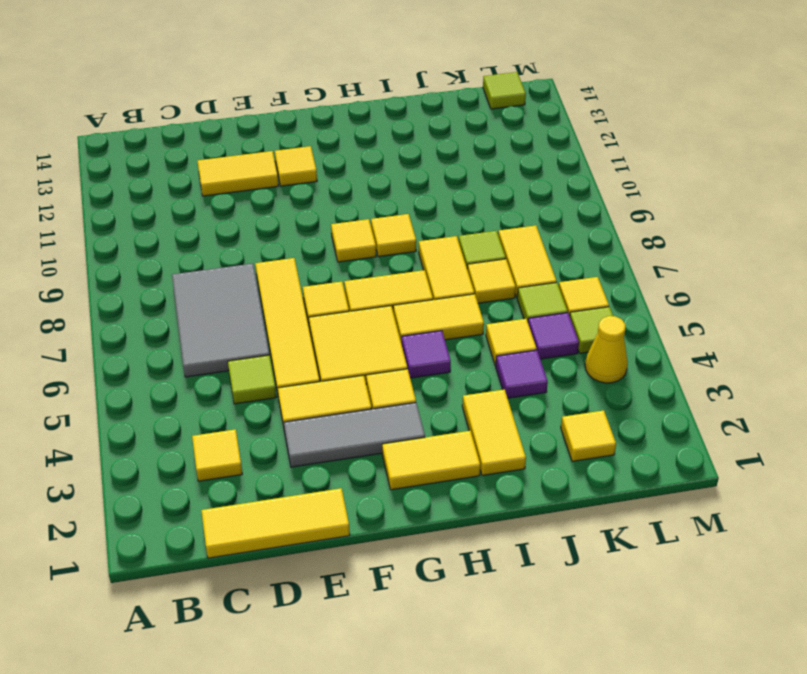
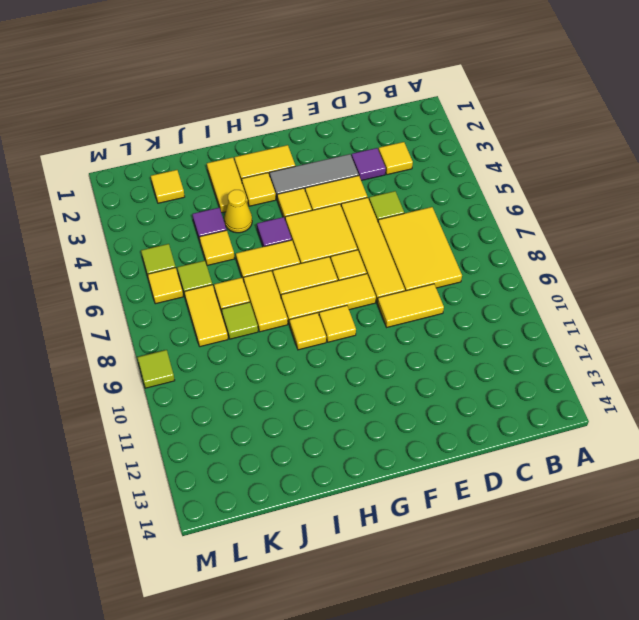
yellow 1x3 tile [201,488,350,558] -> yellow 1x3 tile moved to [281,274,376,324]
grey 2x3 tile [172,264,269,377] -> yellow 2x3 tile [378,207,462,291]
yellow 1x2 tile [197,151,279,196] -> yellow 1x2 tile moved to [377,284,444,327]
yellow 1x1 tile [275,146,317,186] -> yellow 1x1 tile moved to [242,173,276,206]
purple 1x1 tile [528,313,579,359] -> purple 1x1 tile moved to [352,148,386,181]
yellow 1x1 cone [585,316,628,383] -> yellow 1x1 cone moved to [224,190,252,233]
lime 1x1 tile [483,72,526,109] -> lime 1x1 tile moved to [137,350,175,388]

